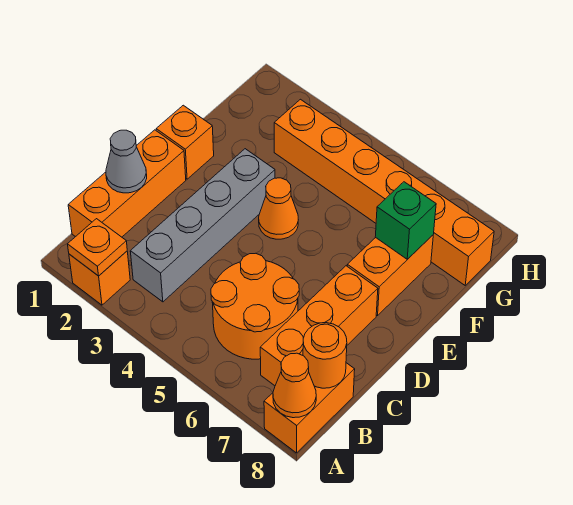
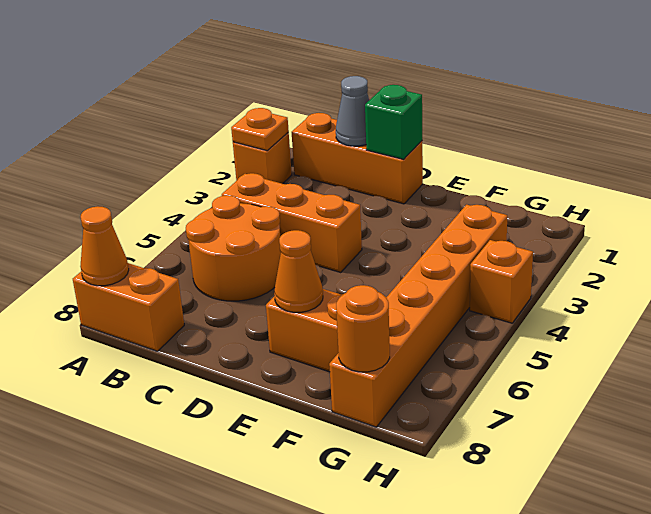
grey 1x4 brick [130,149,275,302] -> none
orange 1x3 brick [260,266,378,386] -> orange 1x3 brick moved to [222,173,362,272]
orange 1x1 round brick [303,323,347,388] -> orange 1x1 round brick moved to [336,285,390,372]
orange 1x1 brick [156,105,214,179] -> orange 1x1 brick moved to [470,240,533,323]
orange 1x1 cone [259,178,298,239] -> orange 1x1 cone moved to [274,230,323,312]
green 1x1 brick [375,182,436,259] -> green 1x1 brick moved to [365,85,422,159]

